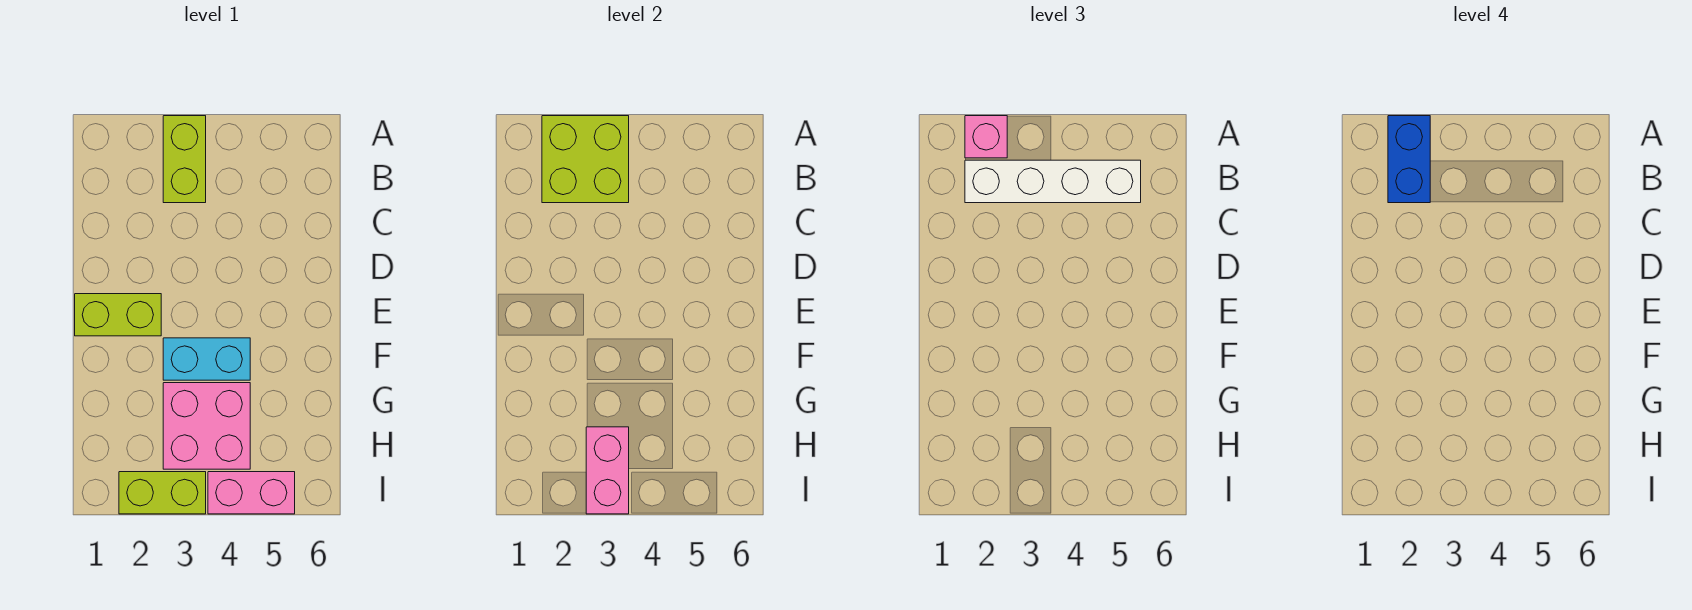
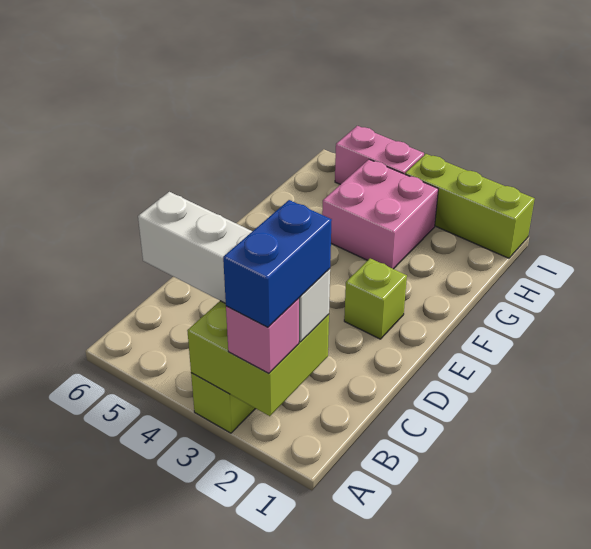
lime 1x2 brick [75,294,161,336] -> lime 1x1 brick [344,258,407,339]
cyan 1x2 brick [163,338,250,380] -> none
pink 1x2 brick [586,427,629,514] -> none
lime 1x2 brick [119,472,206,514] -> lime 1x3 brick [405,154,535,258]

